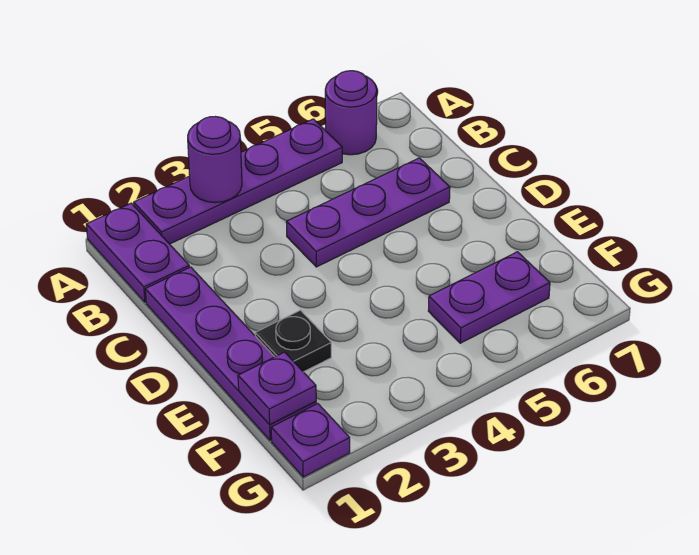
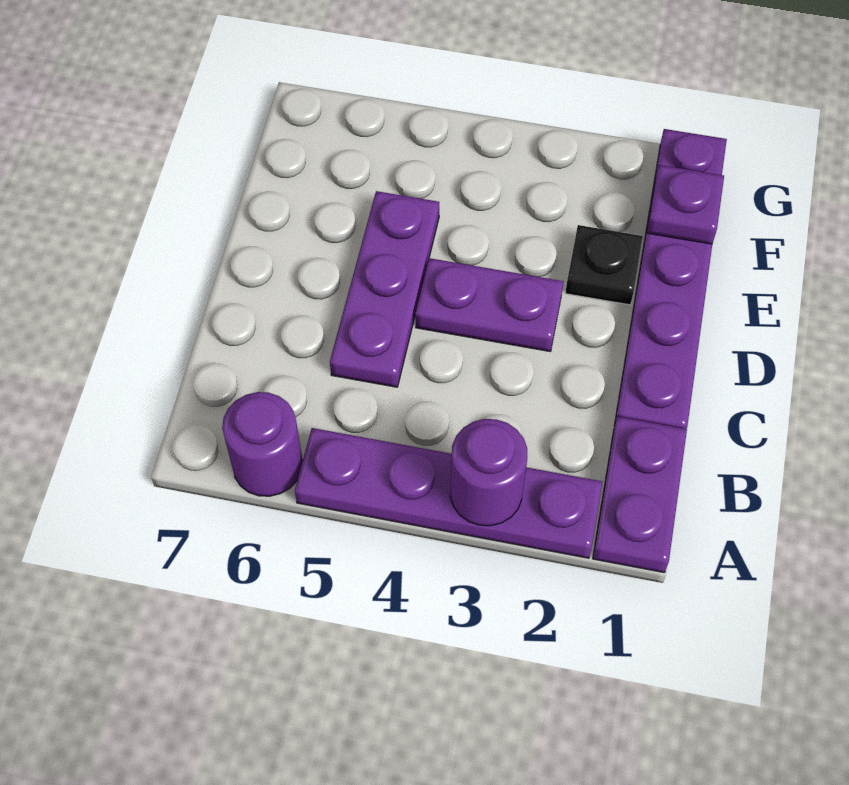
purple 1x3 plate [286,158,450,267] -> purple 1x3 plate turned to [330,191,439,387]
purple 1x2 plate [428,252,550,343] -> purple 1x2 plate moved to [415,258,564,352]

